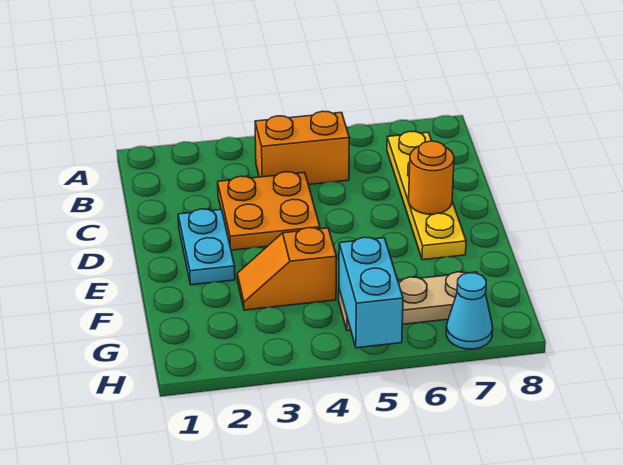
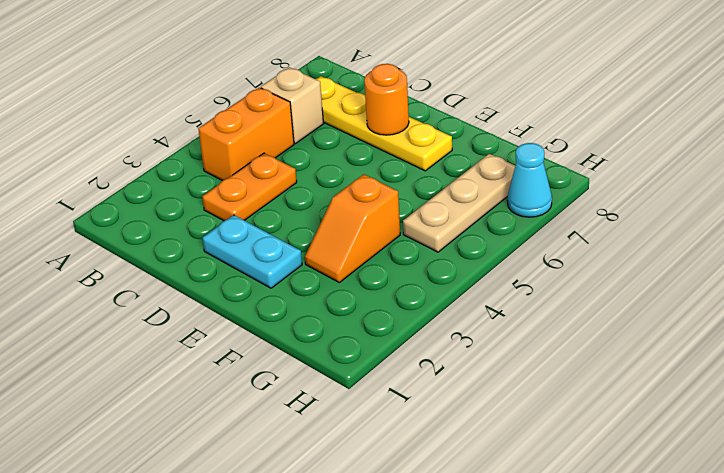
none -> tan 1x1 brick [261,67,324,144]
orange 2x2 plate [218,172,320,250] -> orange 1x2 plate [202,153,297,221]
cyan 1x2 brick [339,237,403,348] -> none

